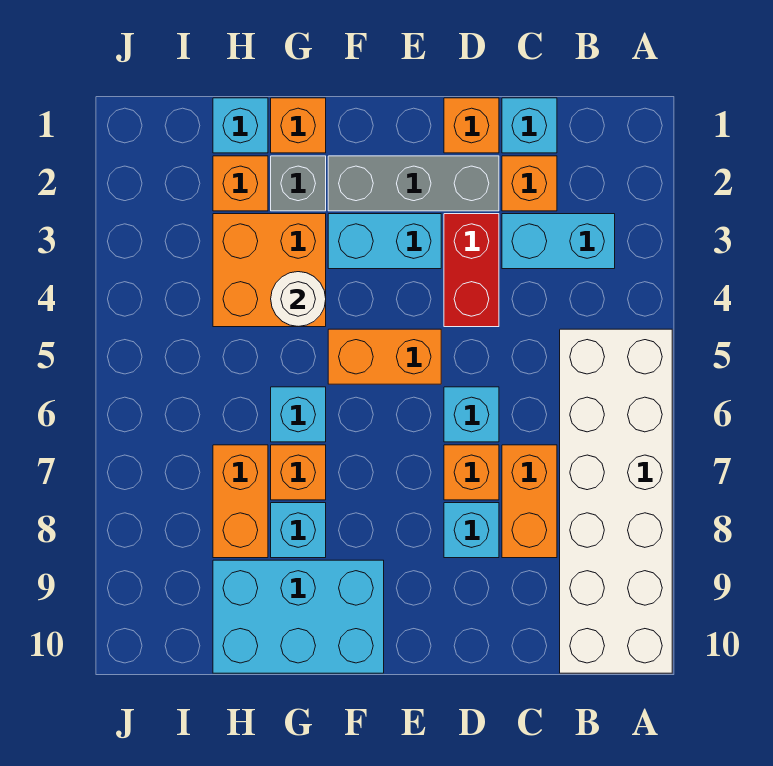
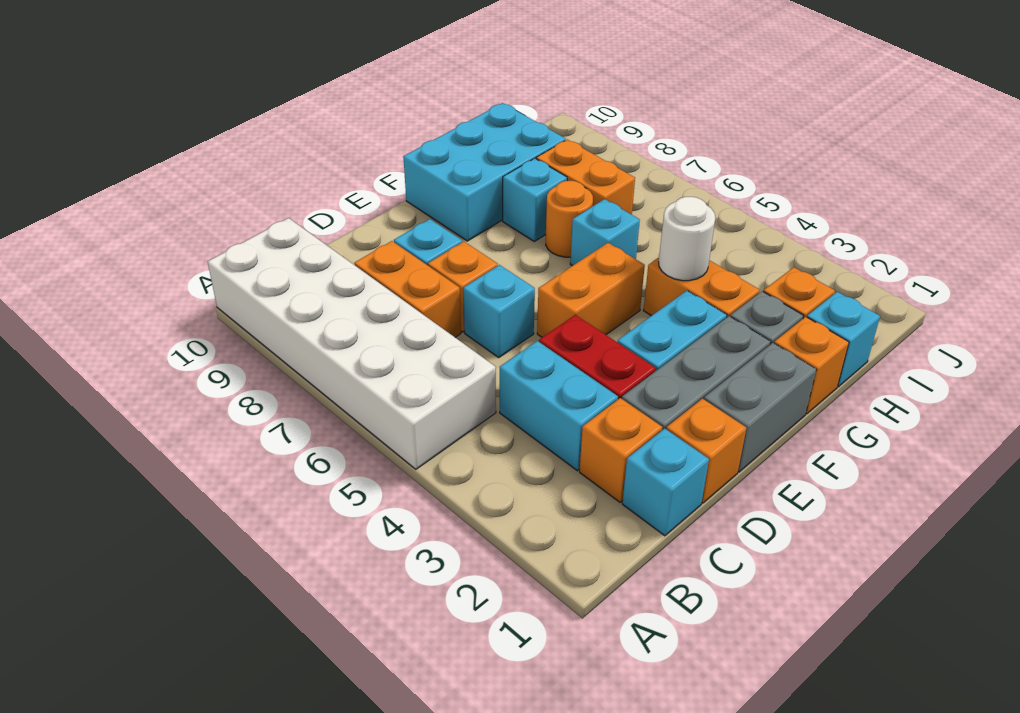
cyan 1x2 brick [502,214,615,269] -> cyan 1x2 brick turned to [500,341,618,471]
none -> grey 1x2 brick [704,343,816,472]
orange 2x2 brick [213,214,326,327] -> orange 1x2 brick [644,258,760,318]
orange 1x1 brick [271,445,326,500] -> orange 1x1 round brick [546,181,593,257]

